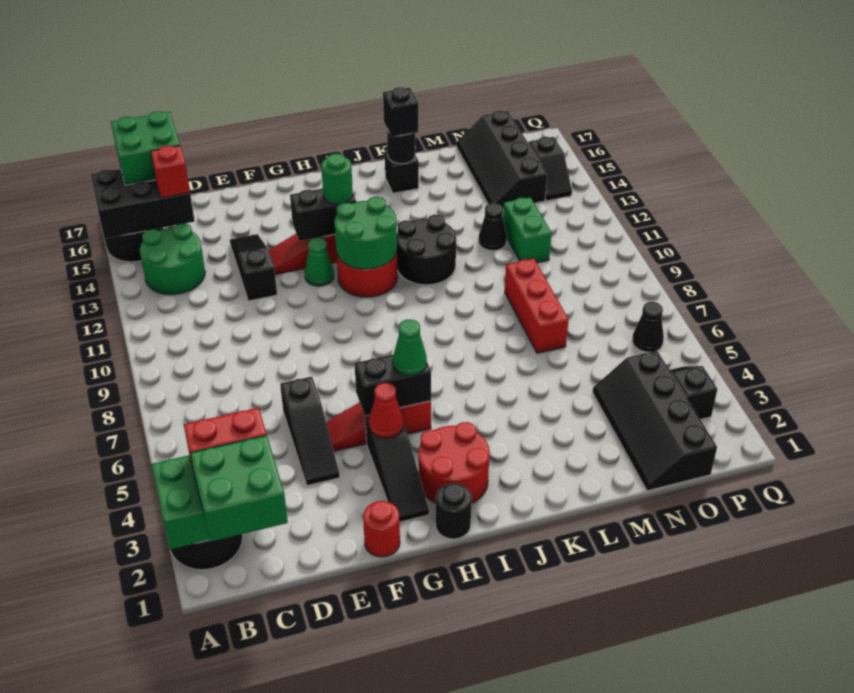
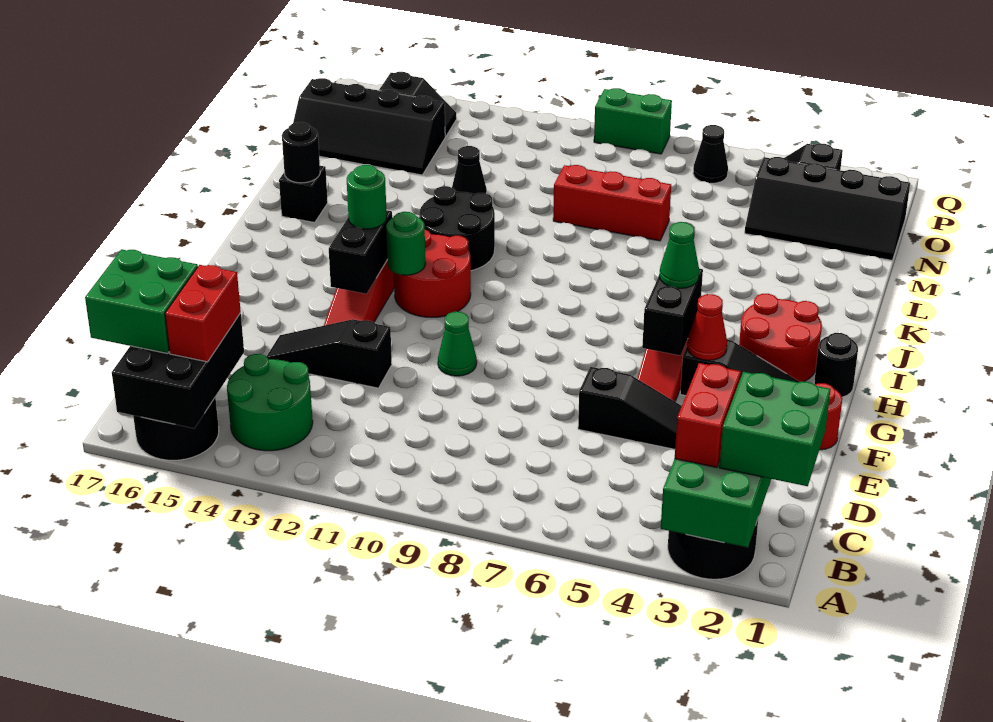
red 1x1 brick [151,146,190,198] -> red 1x2 brick [165,265,241,362]
green 1x1 cone [305,238,334,286] -> green 1x1 cone moved to [438,312,477,376]
green 2x2 round brick [334,197,397,269] -> green 1x1 round brick [386,212,425,275]
black 1x1 brick [383,87,418,137] -> none
green 1x2 brick [503,197,552,263] -> green 1x2 brick moved to [594,88,672,154]

